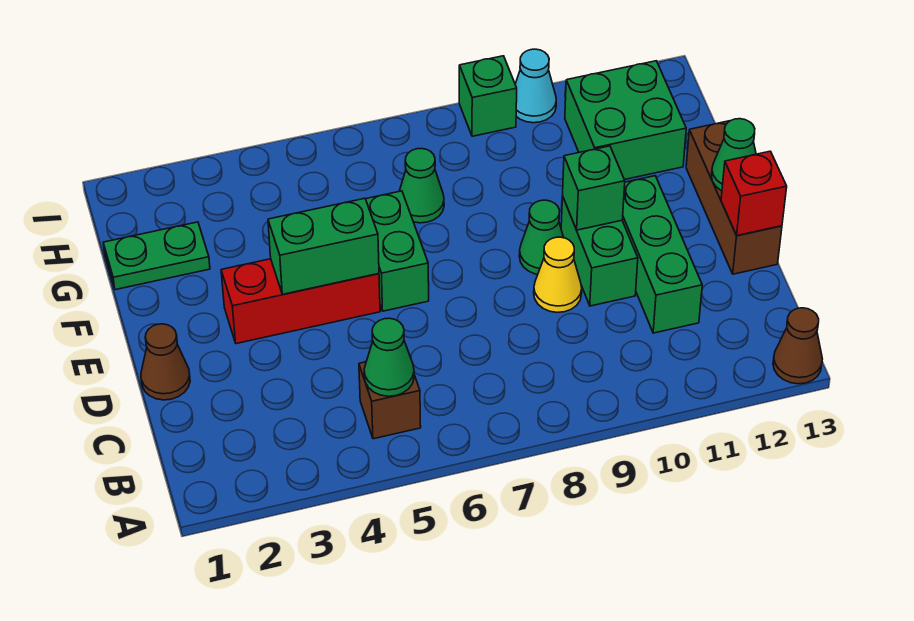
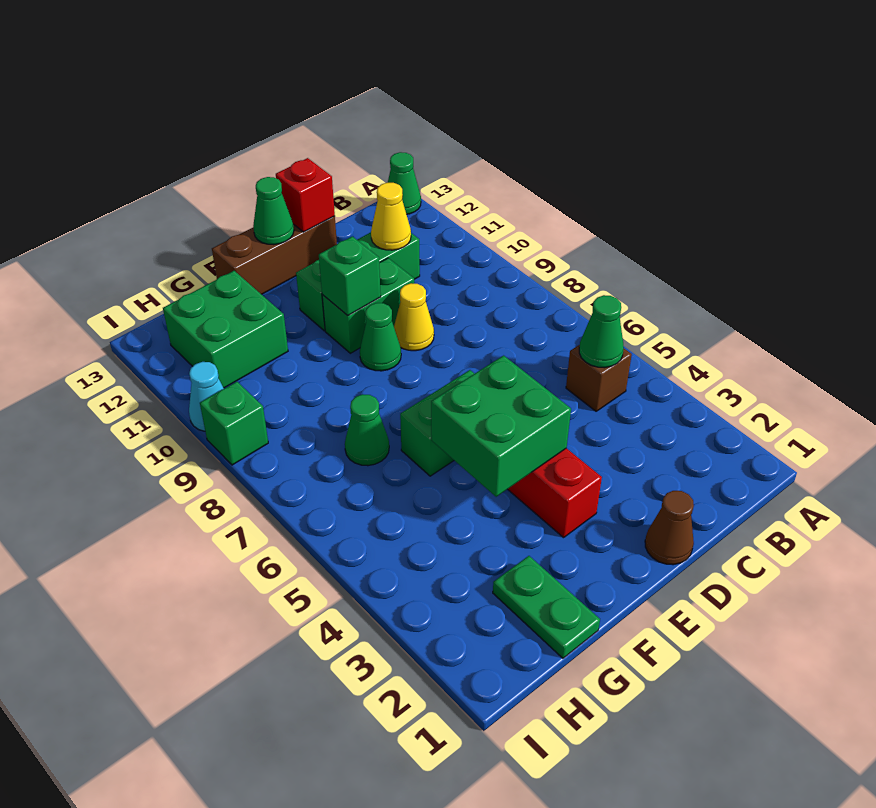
brown 1x1 cone [773,308,822,384] -> green 1x1 cone [388,152,421,214]
none -> yellow 1x1 cone [371,183,411,250]
green 1x2 brick [268,198,379,294] -> green 2x2 brick [431,356,571,497]

